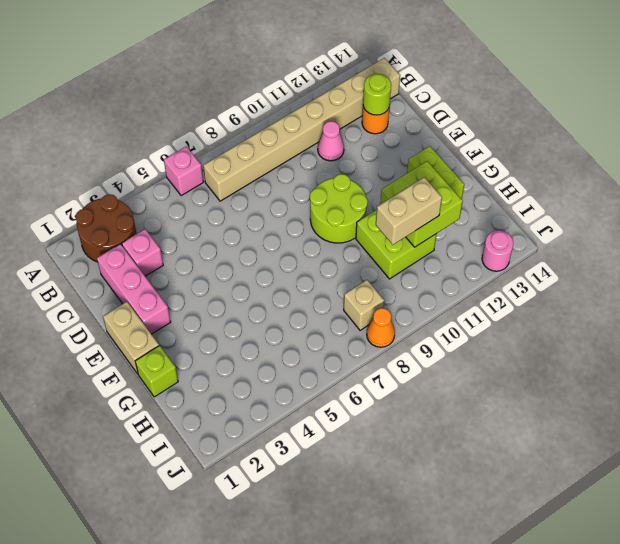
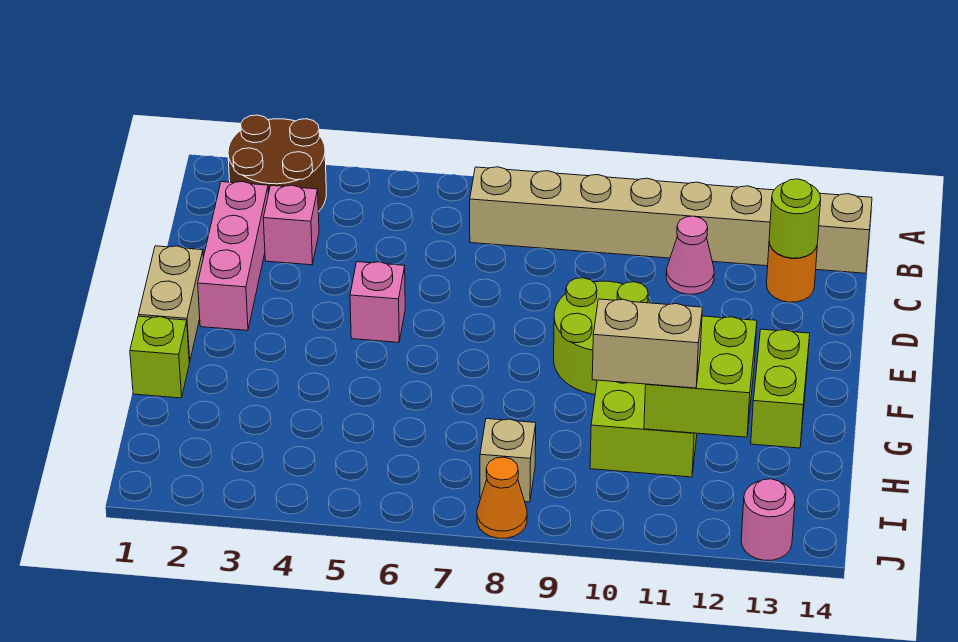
pink 1x1 brick [164,146,203,196] -> pink 1x1 brick moved to [350,262,405,342]

